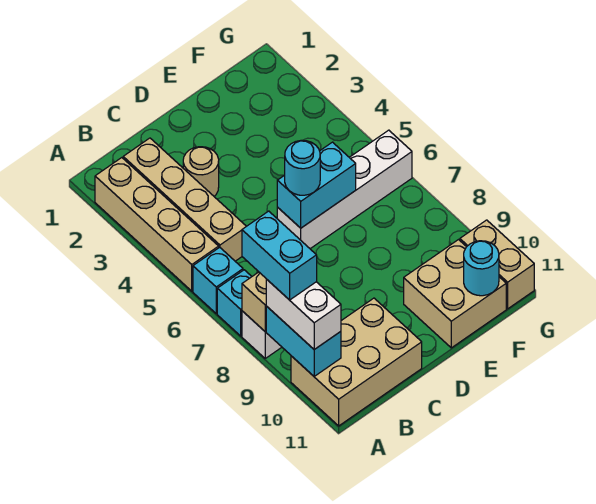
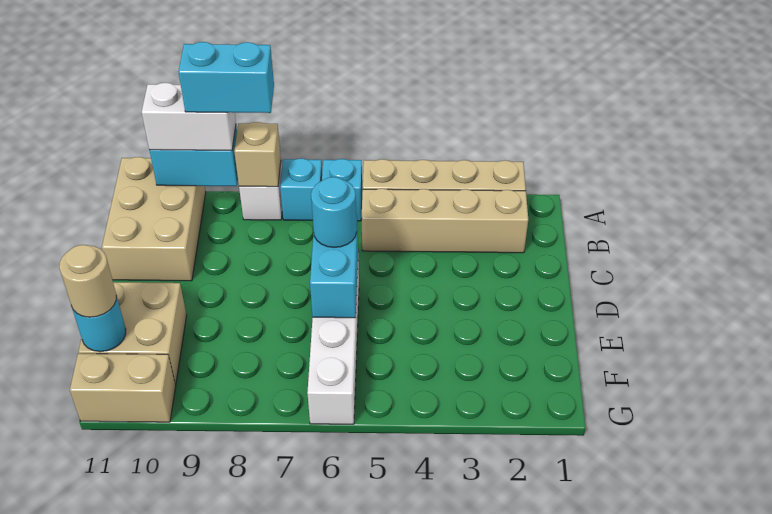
tan 1x1 round brick [183,147,219,196] -> tan 1x1 round brick moved to [59,245,116,317]

